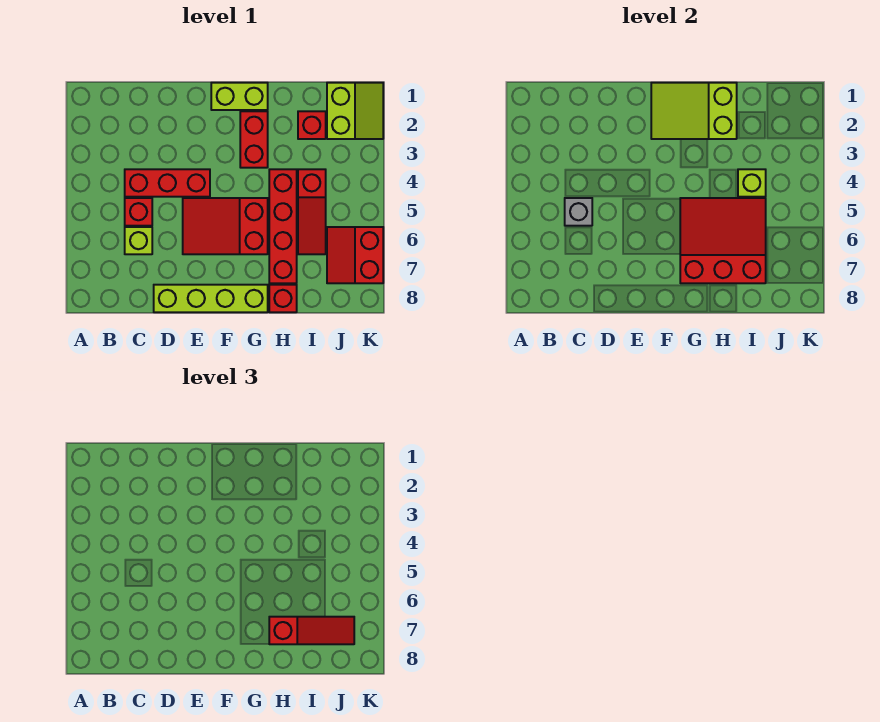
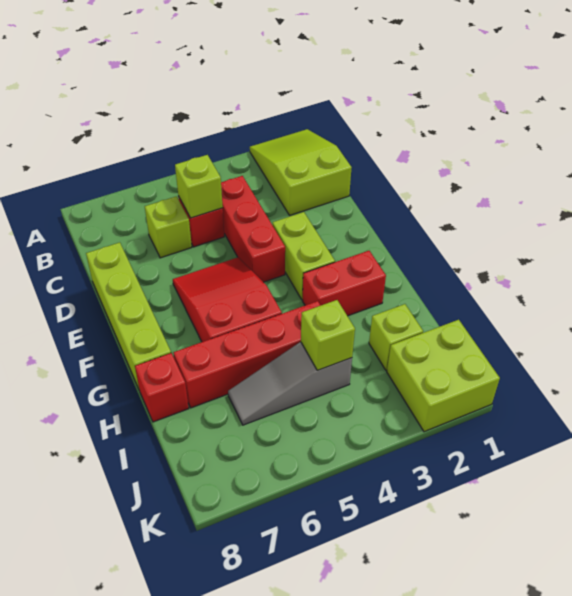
grey 1x1 brick [565,198,592,226] -> lime 1x1 brick [175,155,223,218]
lime 1x2 brick [211,83,268,110] -> lime 1x2 brick moved to [273,212,335,300]
lime 2x3 slope [651,83,737,139] -> lime 2x3 slope moved to [250,129,352,215]
red 3x3 slope [680,198,766,283] -> none
red 1x3 slope [269,617,354,644] -> none
red 1x1 brick [298,111,326,139] -> lime 1x1 brick [369,304,423,370]
red 1x3 slope [298,169,326,254] -> grey 1x3 slope [228,342,352,425]
lime 2x2 slope [327,83,383,139] -> lime 2x2 brick [387,320,500,432]
red 2x2 slope [327,227,383,283] -> none

